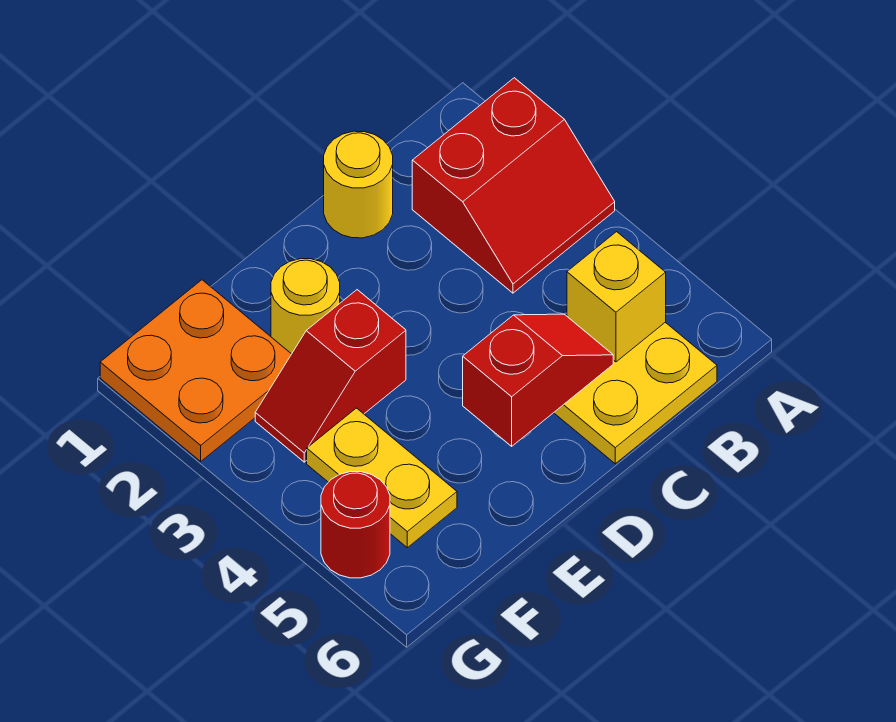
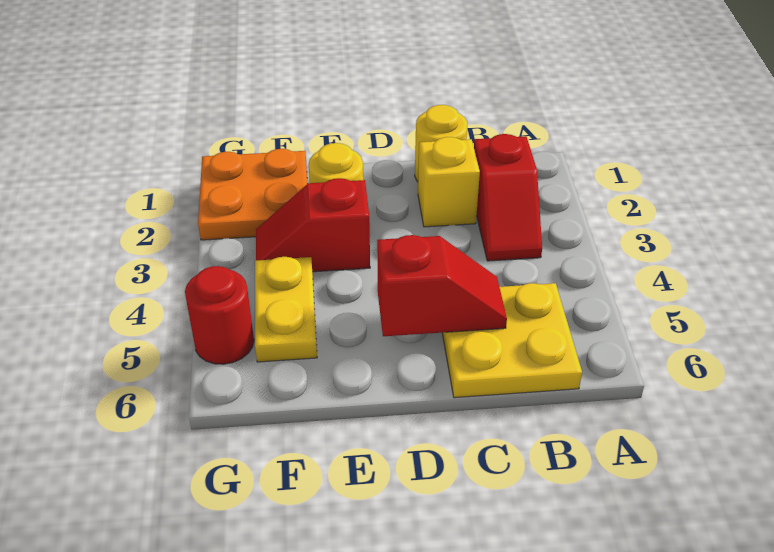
red 2x2 slope [412,78,615,293] -> red 1x2 slope [474,134,542,261]
yellow 1x1 brick [567,232,666,362] -> yellow 1x1 brick moved to [418,137,480,227]

